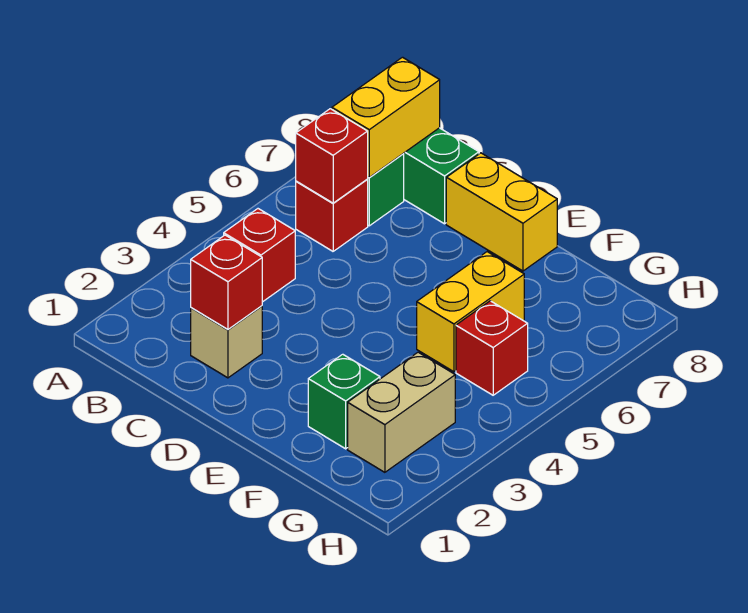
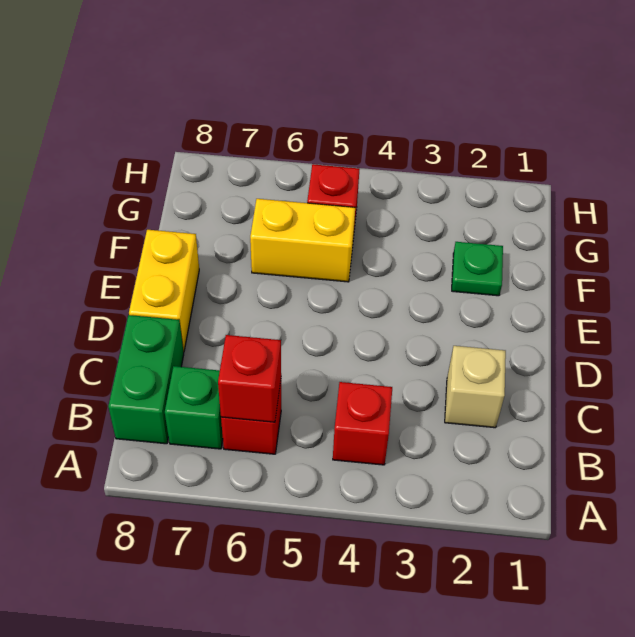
yellow 1x2 brick [332,57,440,178] -> none
red 1x1 brick [191,235,262,329] -> none
green 1x1 brick [308,354,380,449] -> green 1x1 plate [452,242,503,296]
tan 1x2 brick [348,352,455,472] -> none

